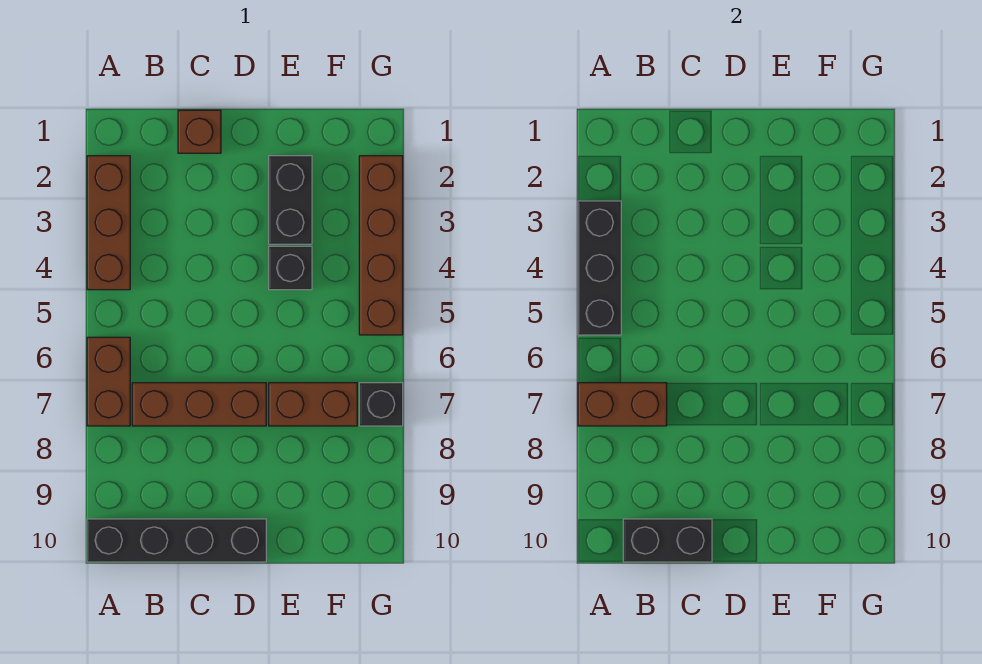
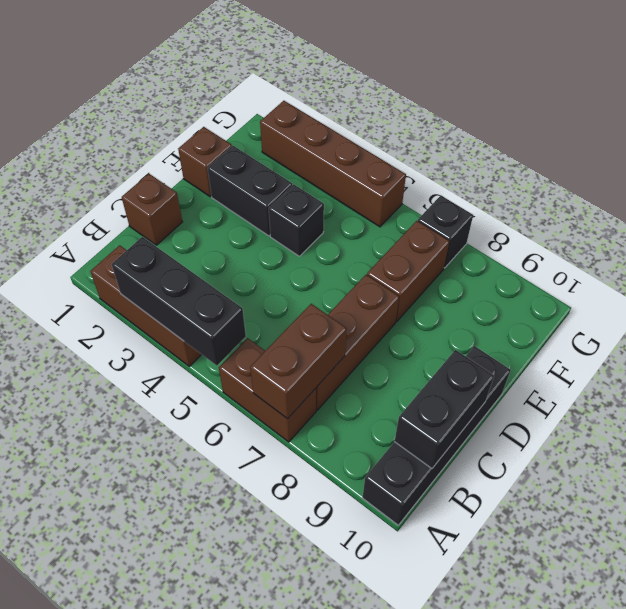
none -> brown 1x1 brick [178,127,232,196]

